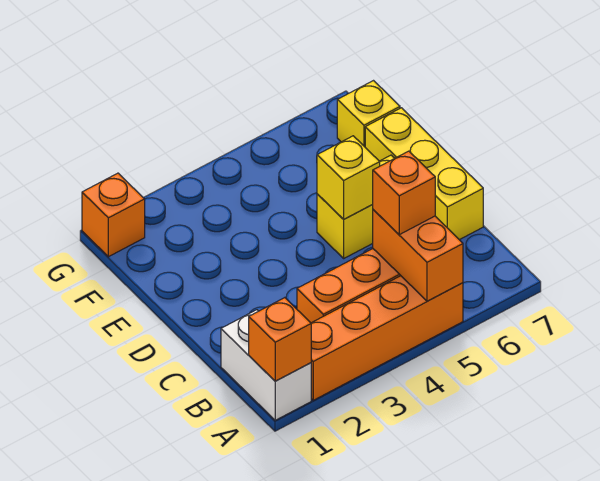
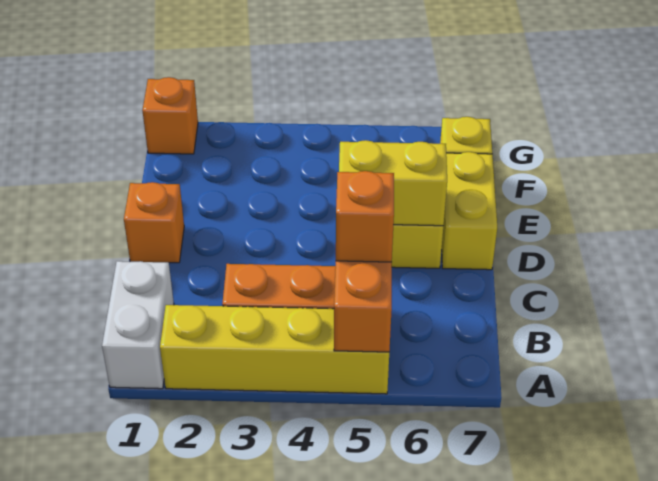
orange 1x1 brick [249,298,311,381] -> orange 1x1 brick moved to [124,182,184,263]
orange 1x4 brick [311,276,463,400] -> yellow 1x4 brick [160,305,389,394]
yellow 1x3 brick [365,108,483,240] -> yellow 1x2 brick [442,152,497,270]
yellow 1x1 brick [317,136,380,219] -> yellow 1x2 brick [339,140,447,226]

